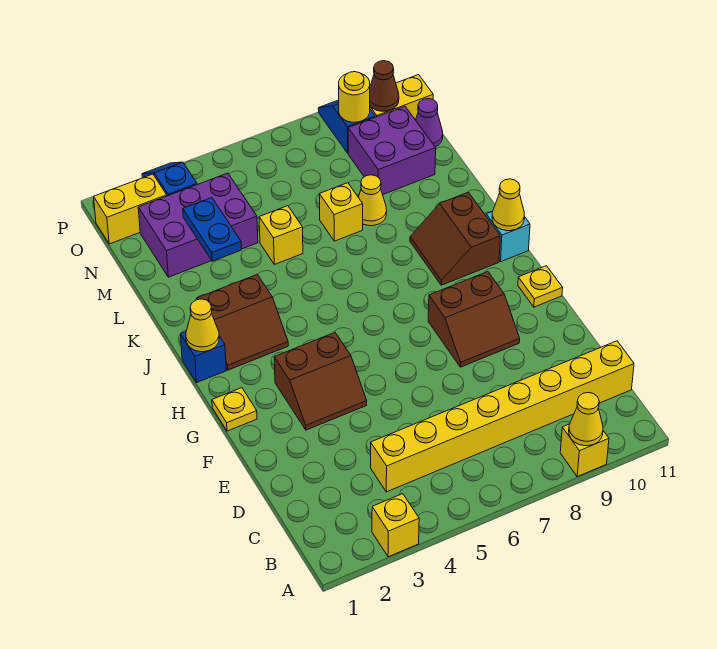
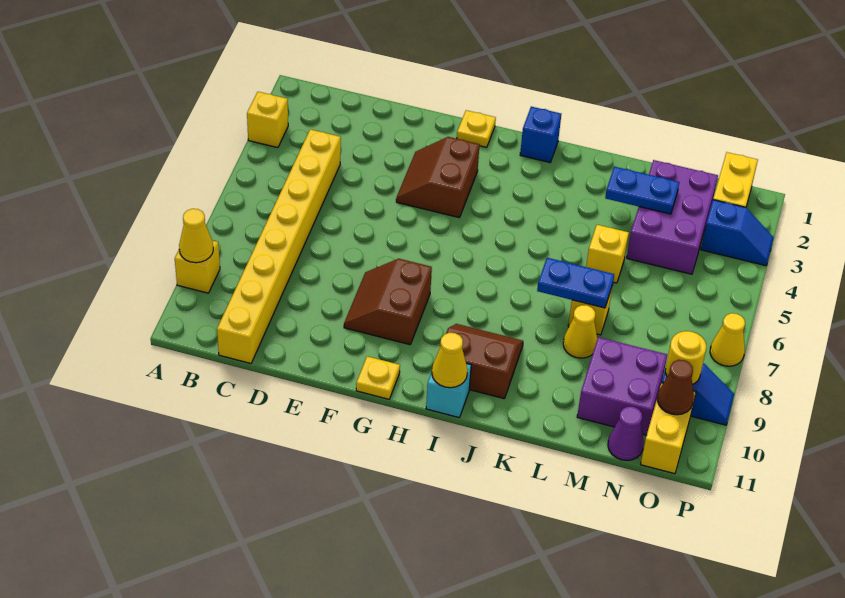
yellow 1x1 cone [186,299,219,352] -> yellow 1x1 cone moved to [710,313,745,366]
brown 2x2 slope [197,274,288,370] -> none
none -> blue 1x2 plate [537,258,614,308]

